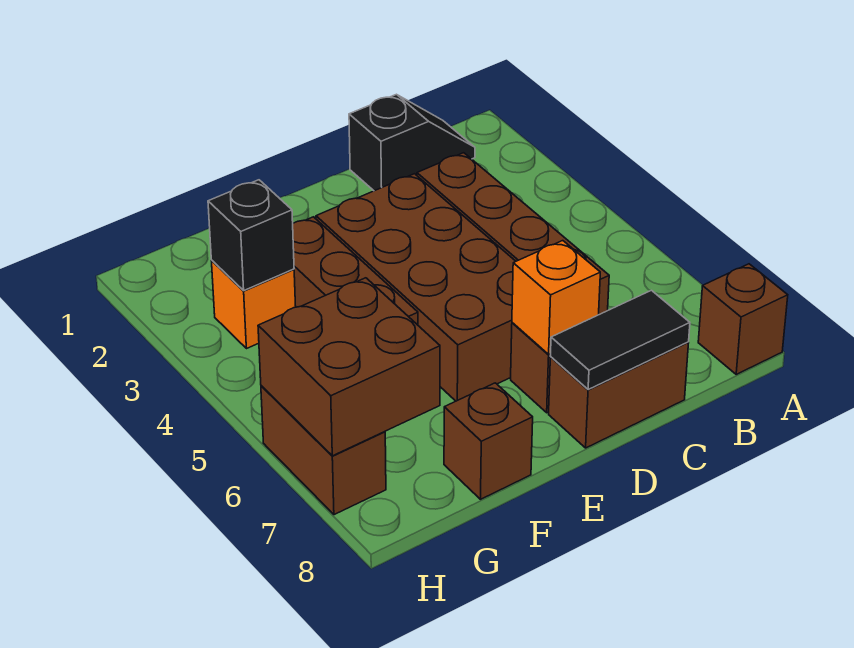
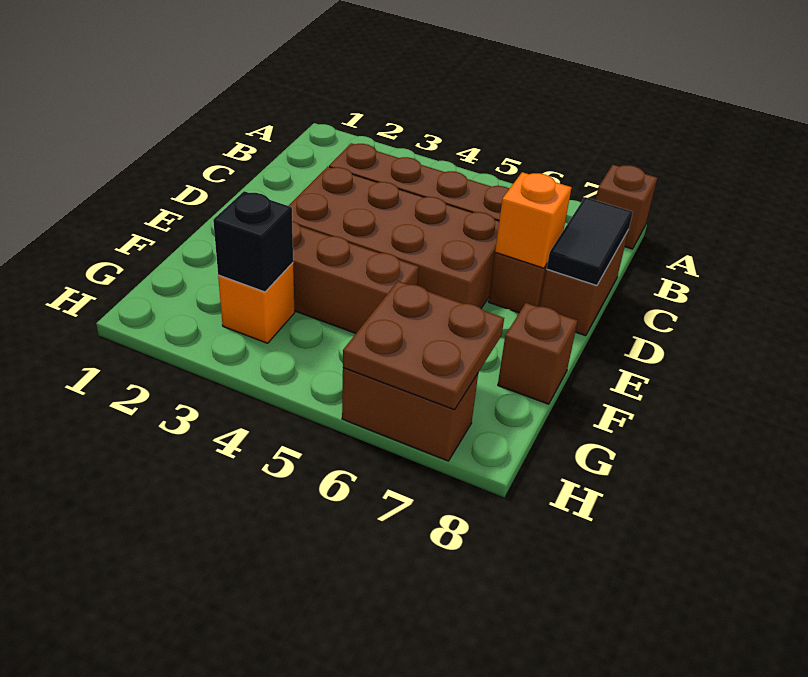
black 1x2 slope [349,94,475,191] -> none
brown 2x2 brick [258,278,440,456] -> brown 2x2 plate [343,281,504,410]

